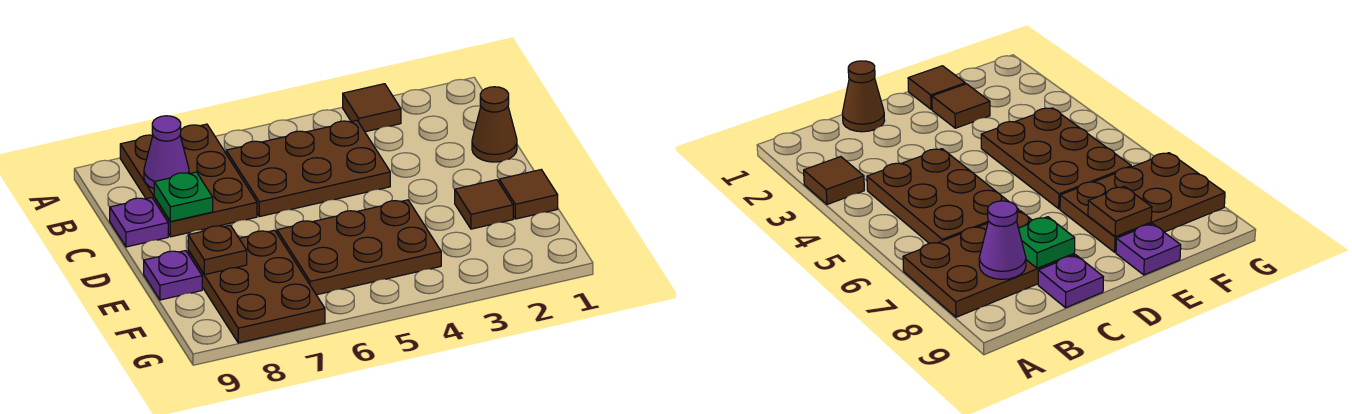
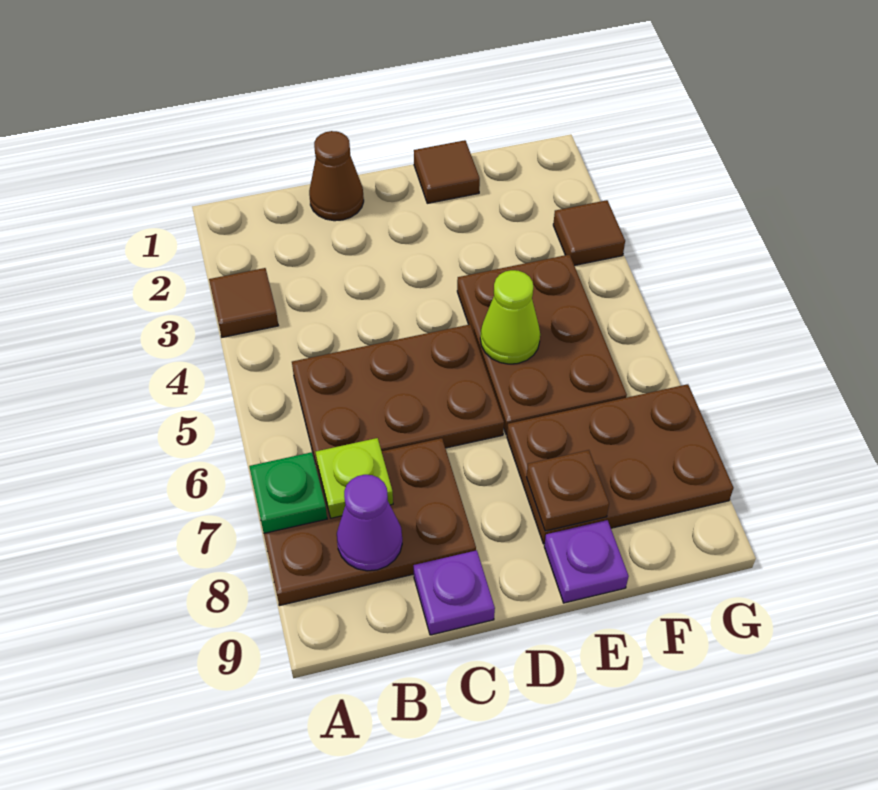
brown 2x3 plate [226,120,390,217] -> brown 2x3 plate turned to [292,324,504,466]
none -> lime 1x1 plate [316,438,393,518]
green 1x1 plate [154,172,213,222] -> green 1x1 plate moved to [249,452,327,533]
brown 1x1 tile [455,180,513,229] -> brown 1x1 tile moved to [553,200,625,266]
none -> lime 1x1 cone [480,270,540,364]

